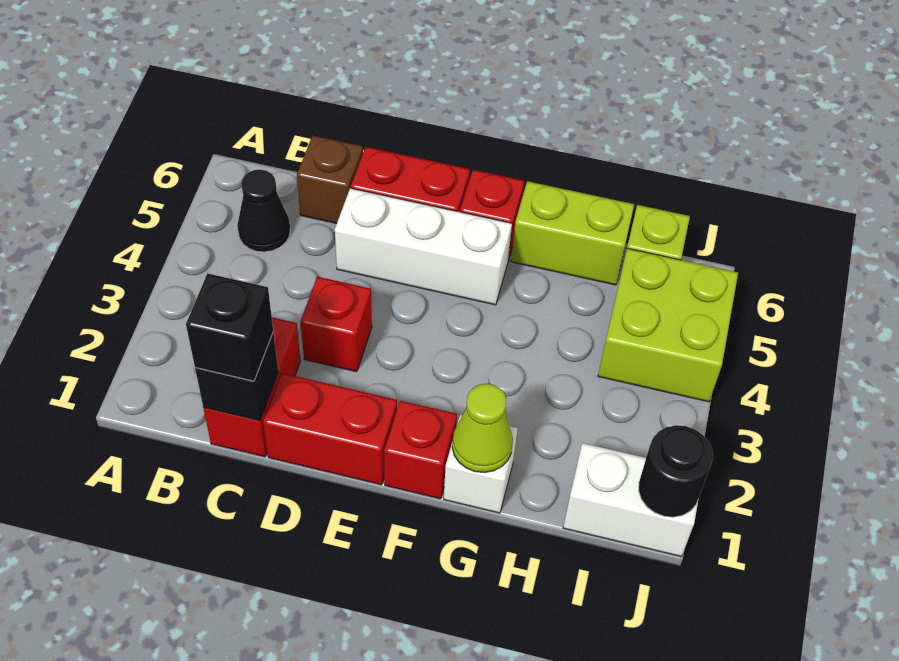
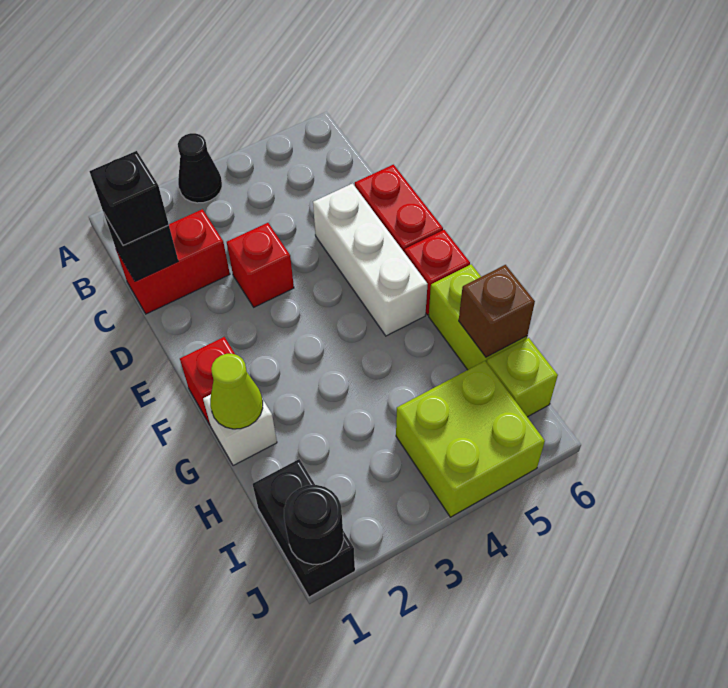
black 1x1 cone [237,170,290,252] -> black 1x1 cone moved to [178,133,222,203]
brown 1x1 brick [297,135,363,223] -> brown 1x1 brick moved to [459,265,535,357]
red 1x2 brick [263,373,397,485] -> none
white 1x2 brick [563,443,699,557] -> black 1x2 brick [253,459,355,597]

